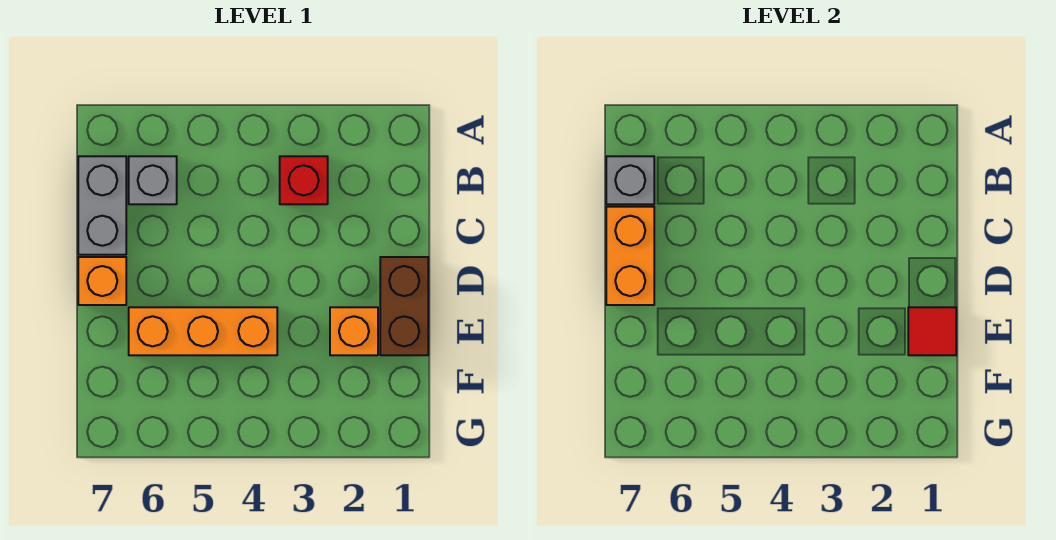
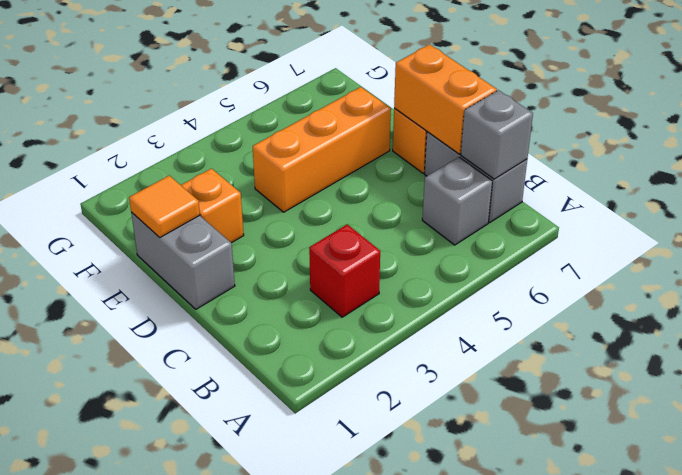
brown 1x2 brick [380,257,428,355] -> grey 1x2 brick [131,212,235,309]
red 1x1 tile [908,307,956,355] -> orange 1x1 tile [129,176,200,237]

